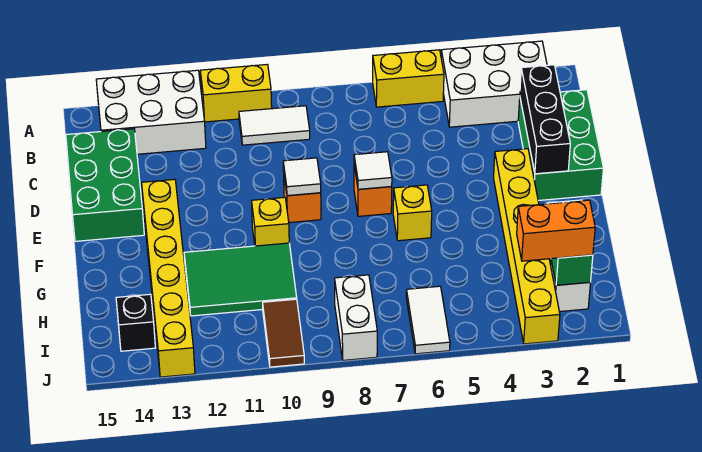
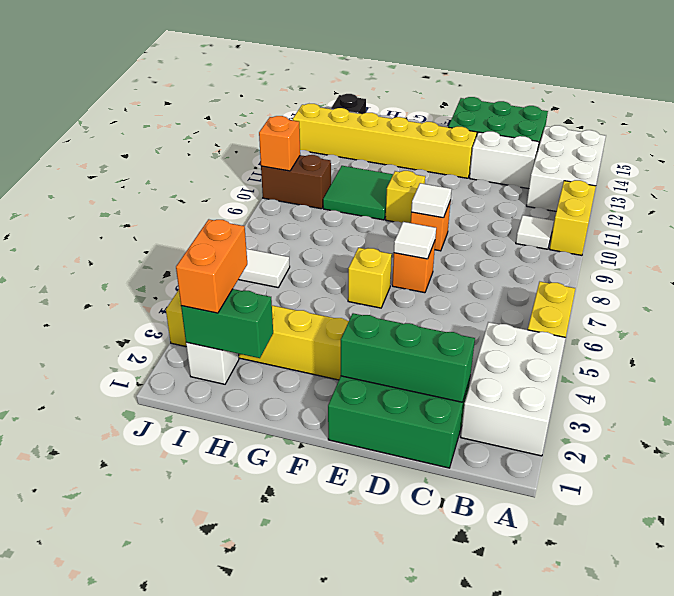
white 1x2 tile [239,106,310,145] -> white 1x1 tile [516,215,554,249]
black 1x3 brick [520,65,570,174] -> green 1x3 brick [341,313,475,402]
green 2x3 tile [184,243,297,316] -> green 2x2 tile [323,166,393,220]
white 1x2 brick [335,275,377,360] -> white 1x2 brick moved to [470,131,539,189]
brown 1x2 tile [263,299,304,367] -> brown 1x2 brick [261,155,331,209]
none -> orange 1x1 brick [259,116,300,171]

